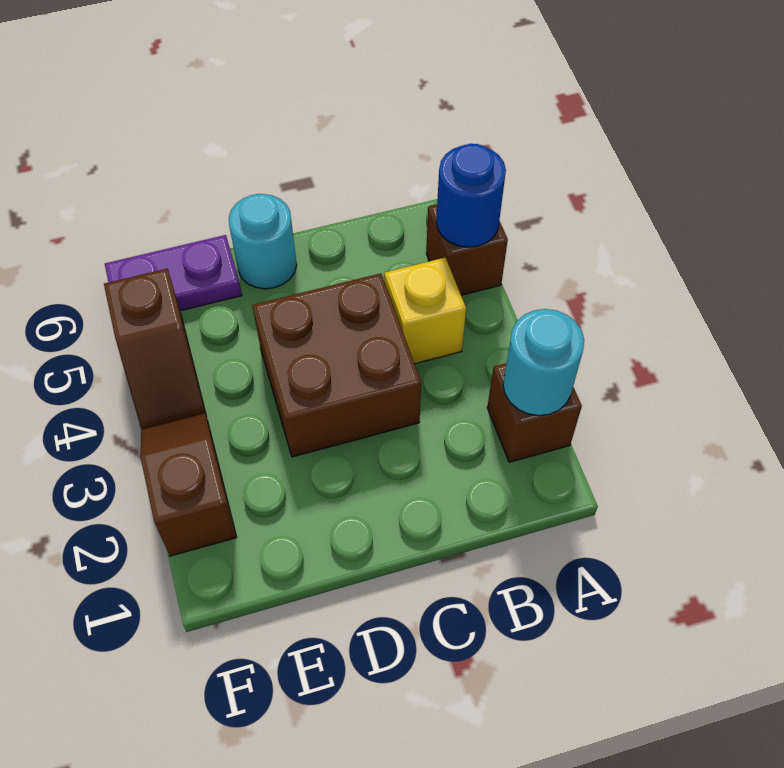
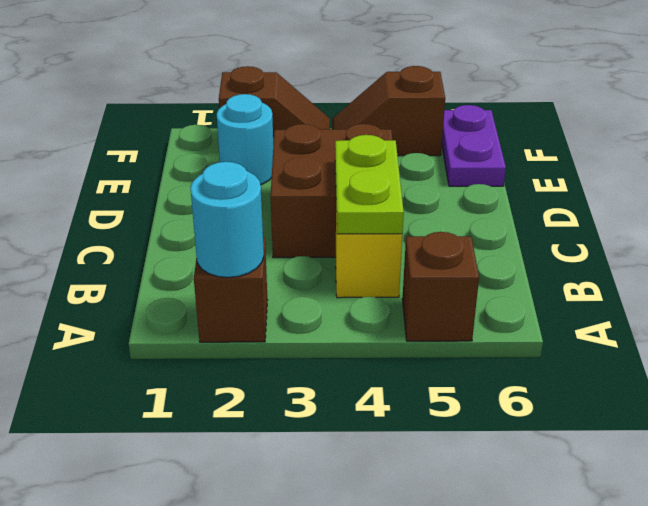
blue 1x1 round brick [436,144,506,247] -> none
none -> lime 1x2 plate [335,135,404,234]
cyan 1x1 round brick [229,194,297,289] -> cyan 1x1 round brick moved to [217,94,273,185]

